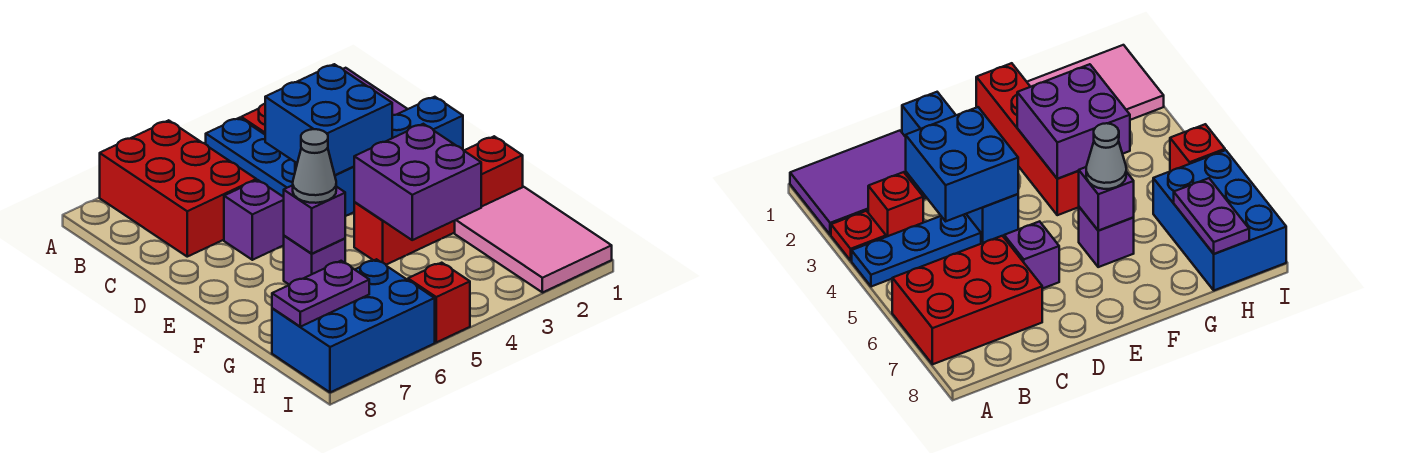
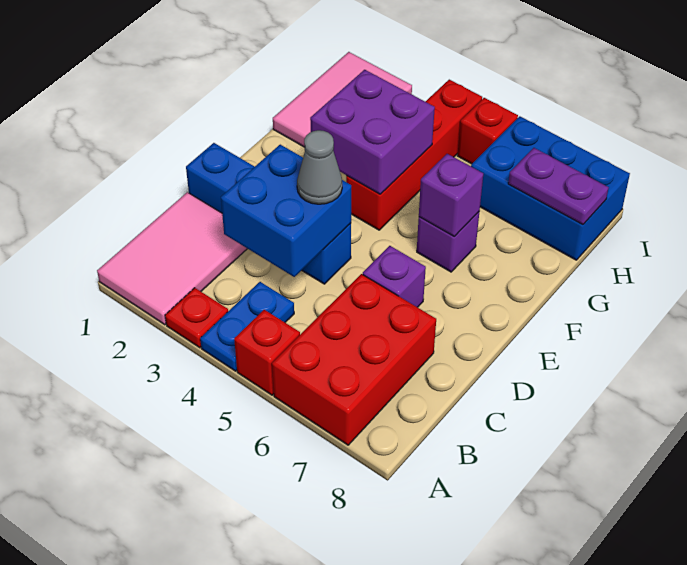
purple 2x3 tile [790,131,927,235] -> pink 2x3 tile [97,192,247,325]
blue 1x3 plate [206,118,295,197] -> blue 1x2 plate [200,282,294,371]
red 1x1 brick [868,172,923,237] -> red 1x1 brick moved to [234,310,300,395]
red 1x4 brick [354,136,523,265] -> red 1x4 brick turned to [346,80,482,230]
grey 1x1 cone [293,129,336,203] -> grey 1x1 cone moved to [297,130,342,204]

